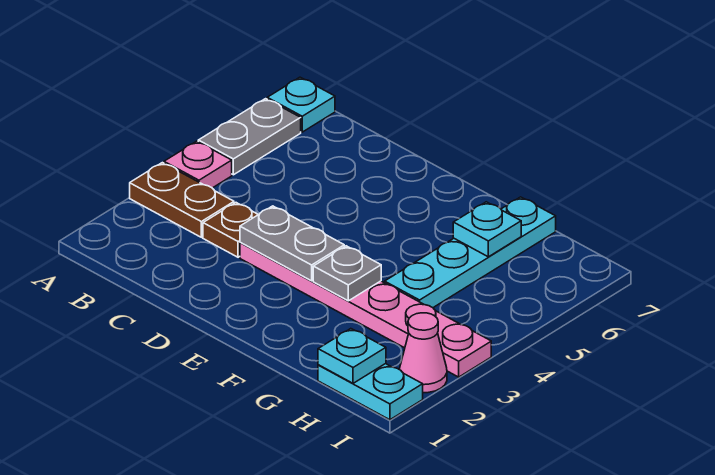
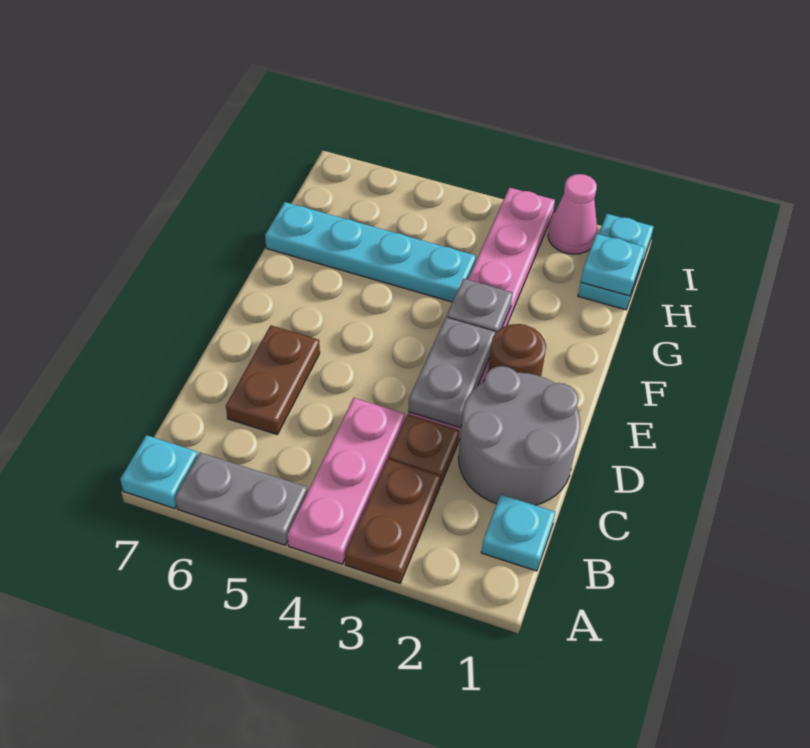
pink 1x1 plate [164,141,232,188] -> pink 1x3 plate [287,398,405,564]
none -> grey 2x2 round brick [458,366,580,505]
none -> brown 1x2 plate [226,325,320,434]
none -> brown 1x1 round brick [488,324,546,376]
cyan 1x1 plate [453,202,521,257] -> cyan 1x1 plate moved to [481,495,555,571]

